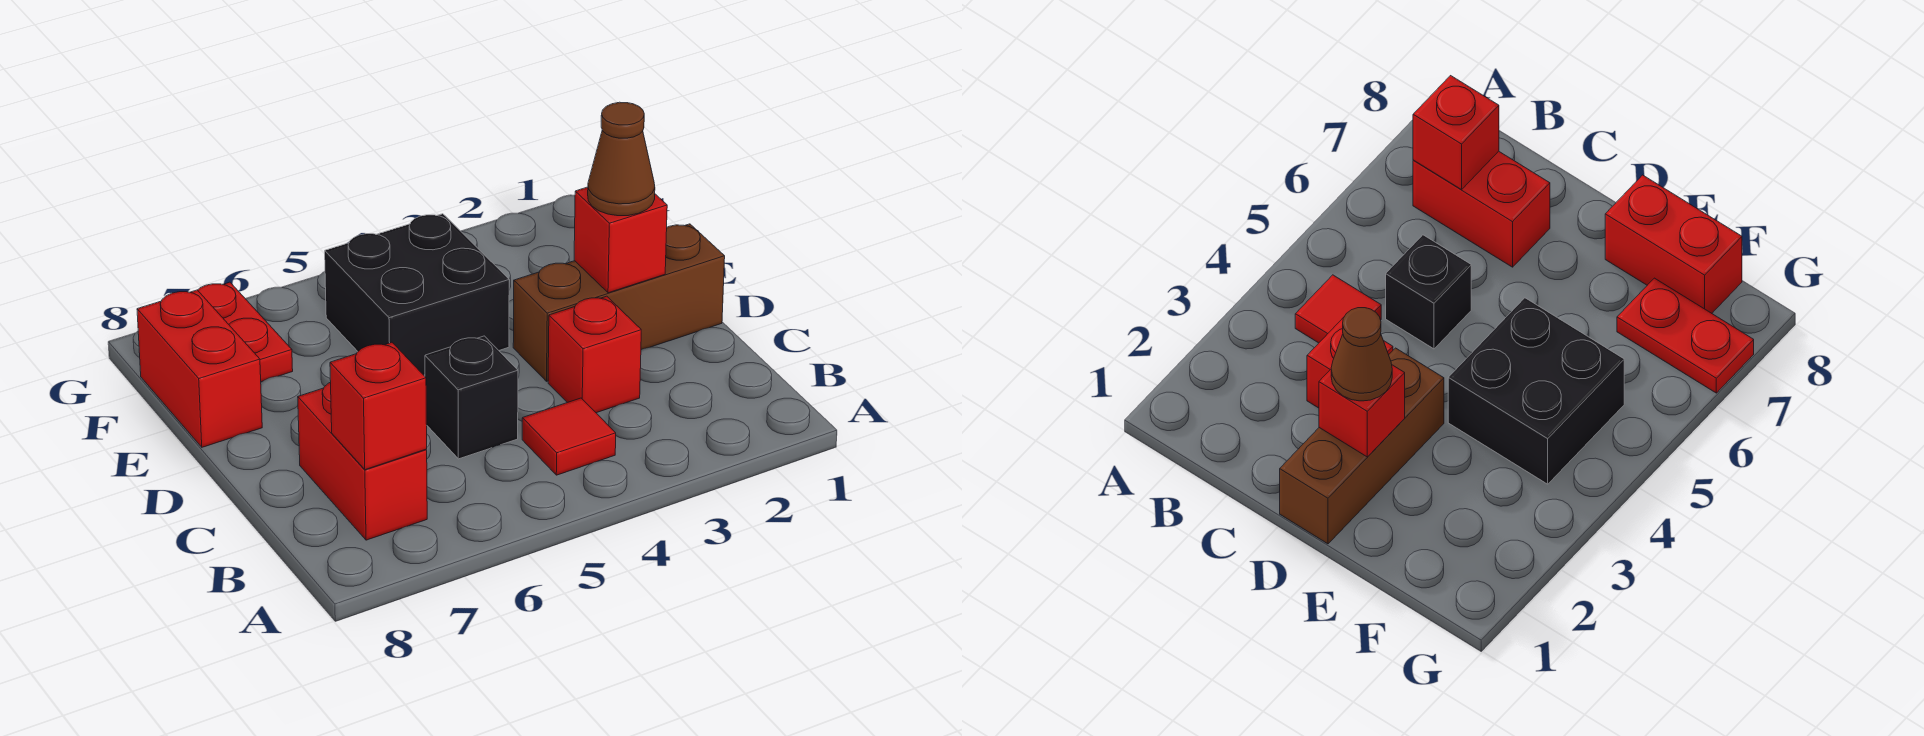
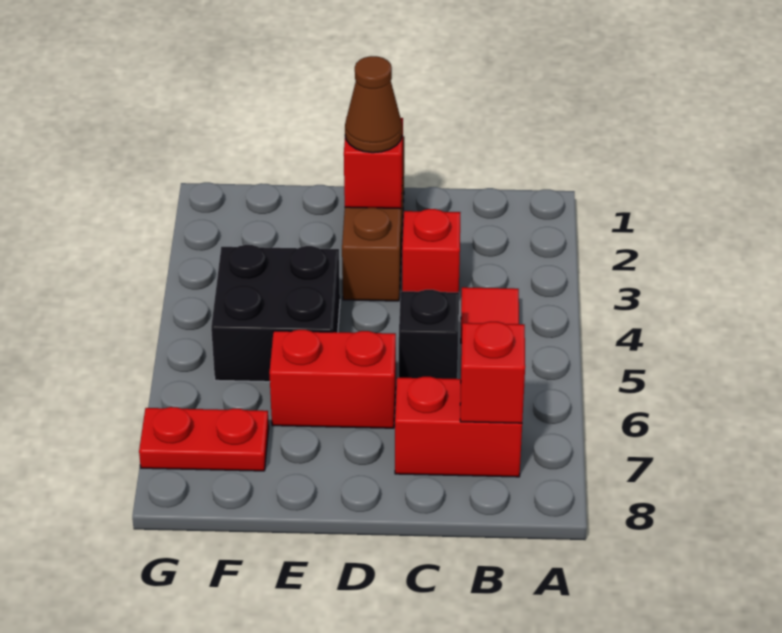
red 1x2 brick [137,290,262,447] -> red 1x2 brick moved to [269,330,396,428]

